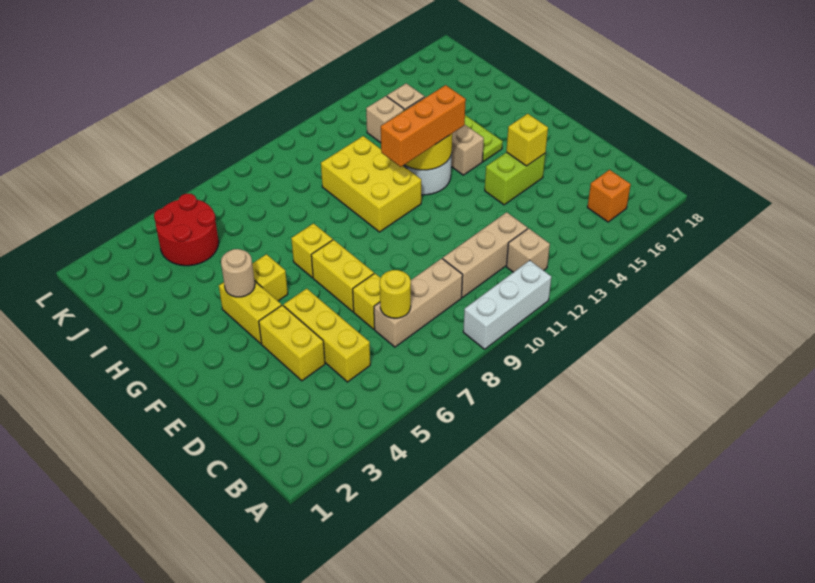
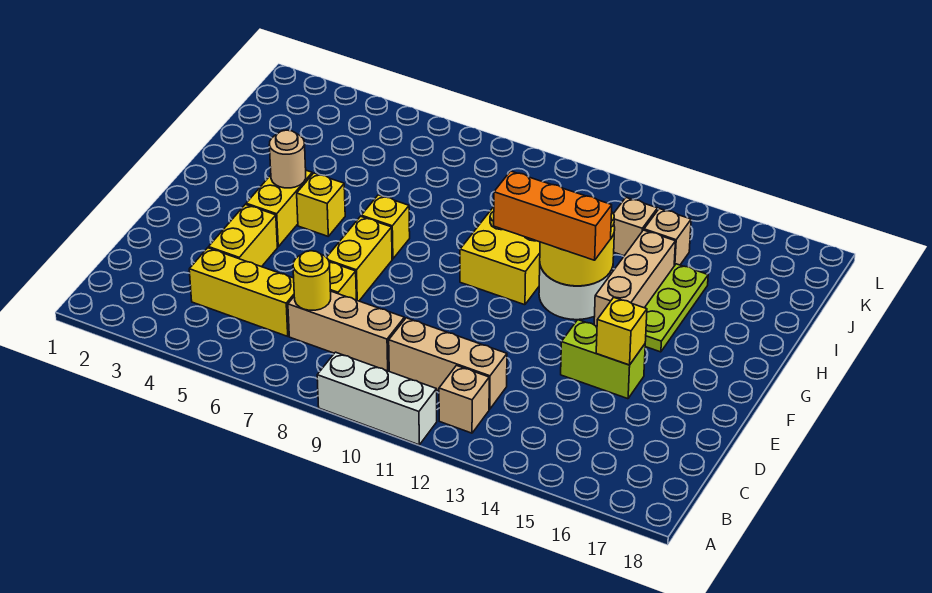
orange 1x1 brick [587,170,631,222] -> none
yellow 1x3 brick [284,289,370,382] -> yellow 1x3 brick turned to [189,248,294,336]
red 2x2 round brick [154,194,219,266] -> none

